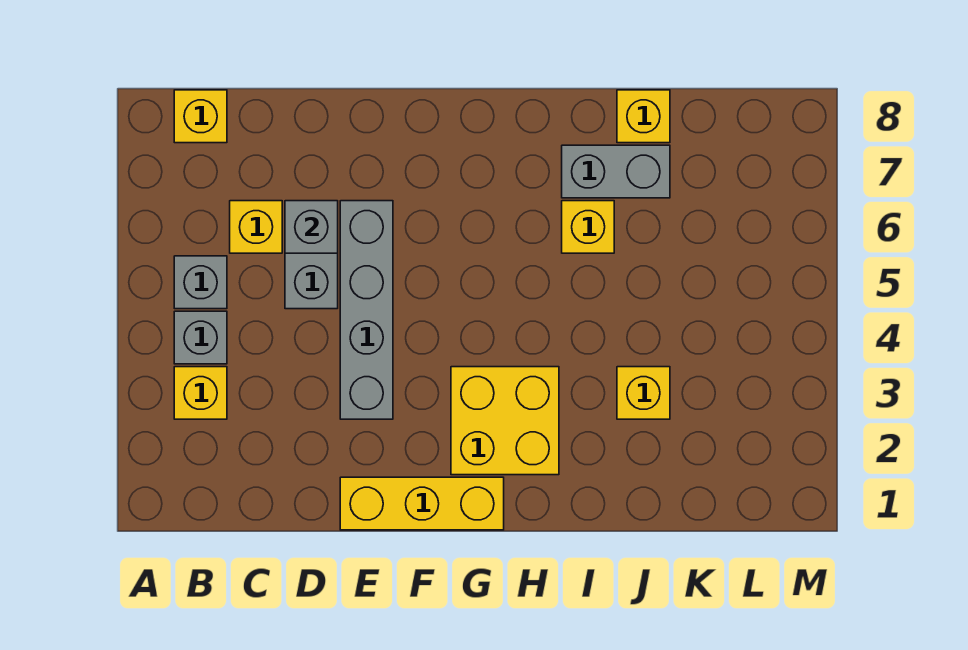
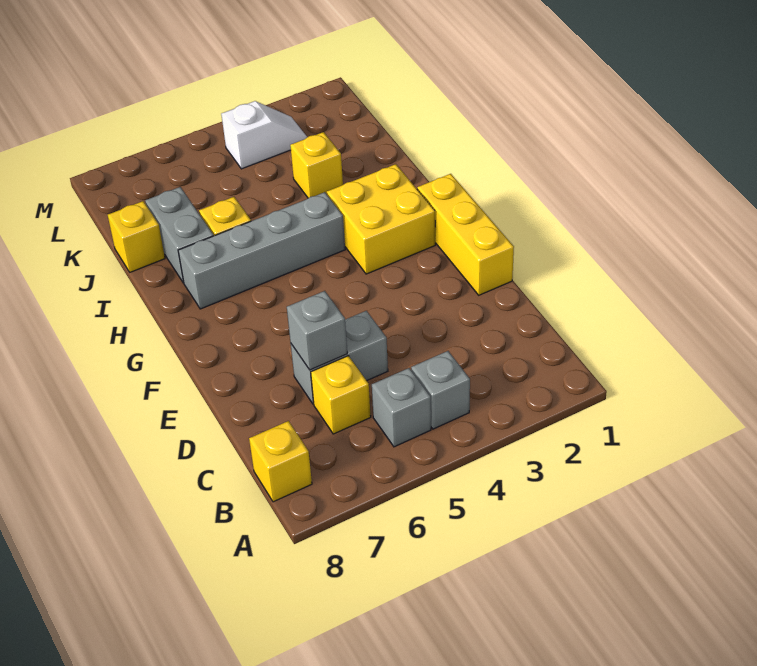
yellow 1x1 brick [174,367,227,419] -> none
grey 1x4 brick [340,201,393,419] -> grey 1x4 brick moved to [178,192,345,309]
none -> white 1x2 slope [221,101,307,169]

